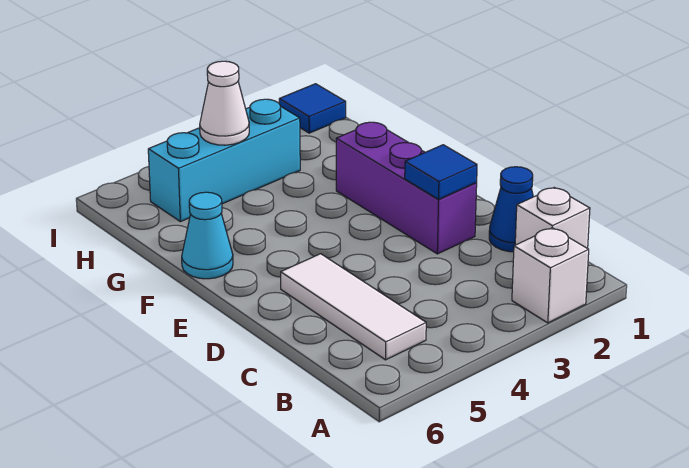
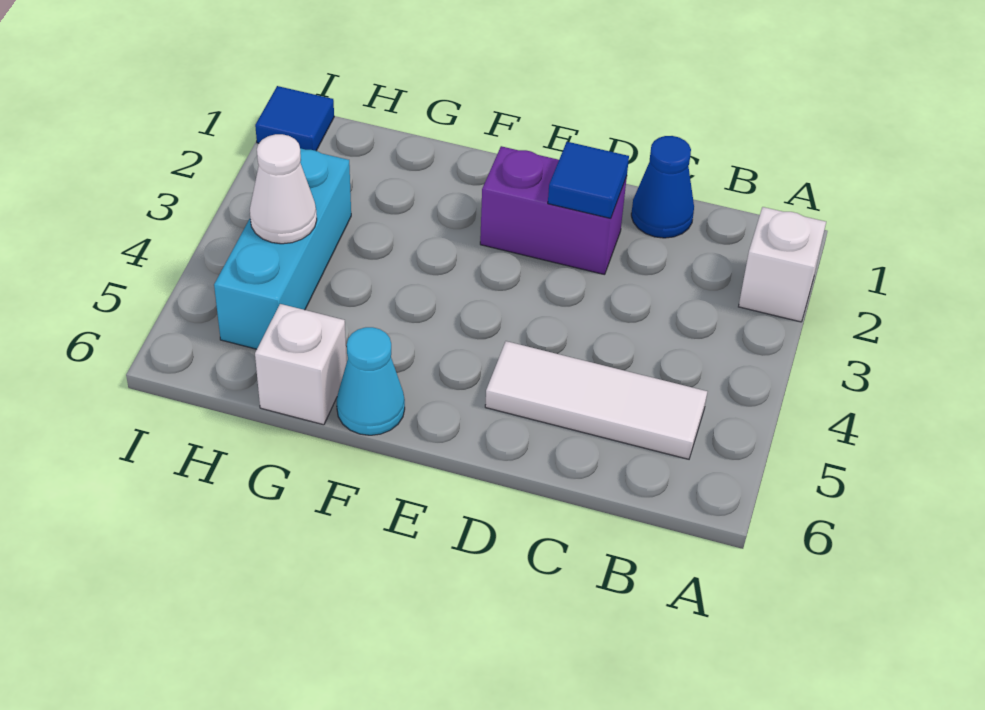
white 1x1 brick [515,188,590,248] -> white 1x1 brick moved to [255,304,347,425]
purple 1x3 brick [336,122,477,254] -> purple 1x2 brick [480,146,627,275]

